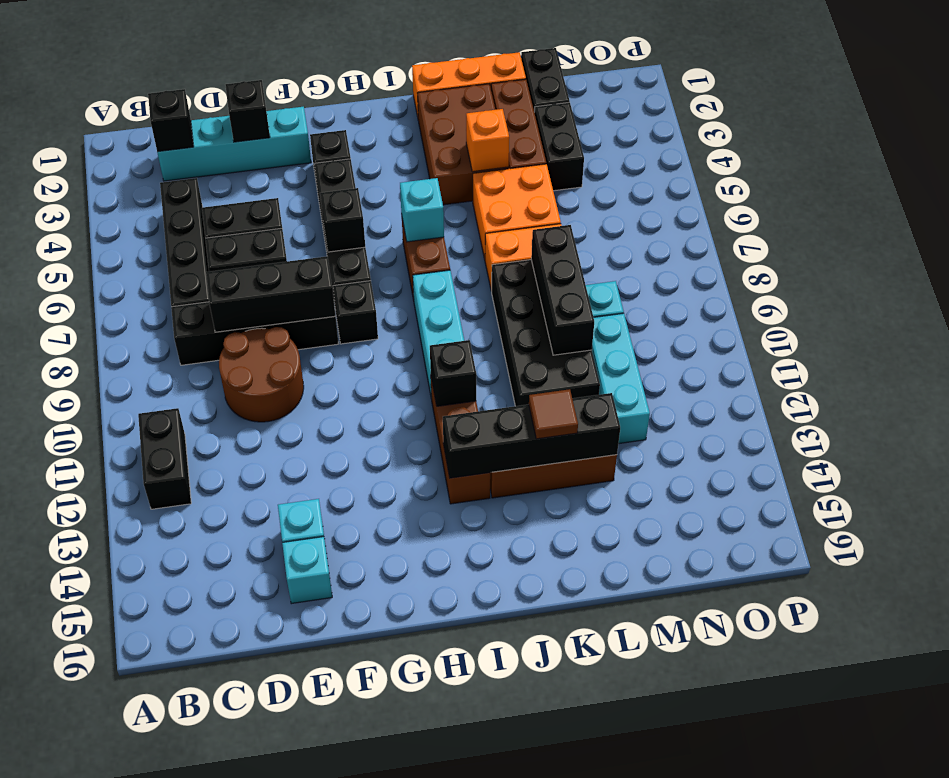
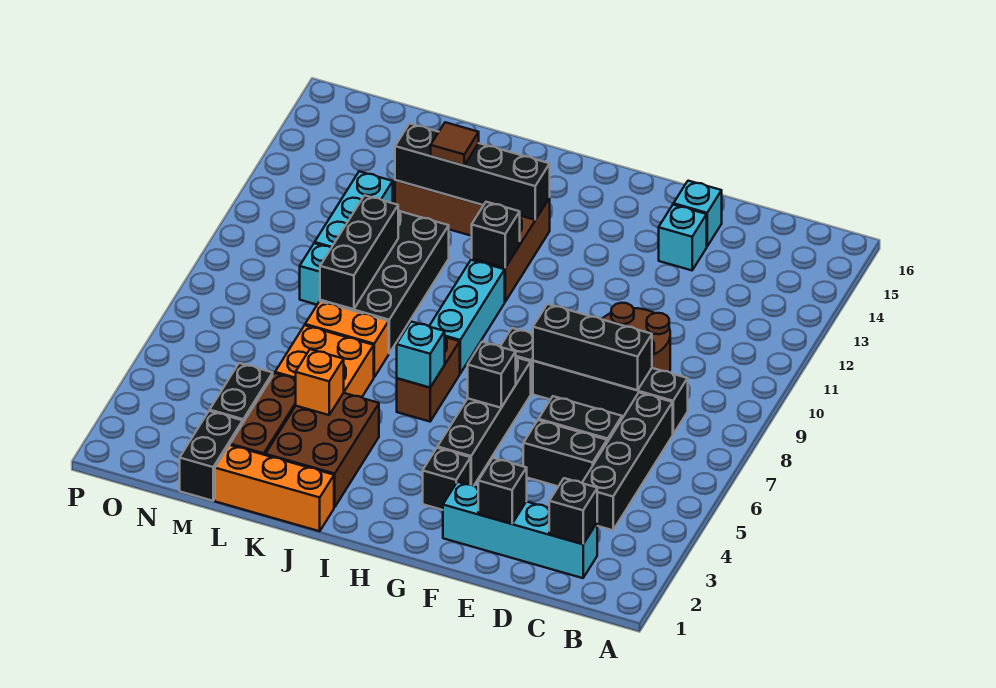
black 1x2 brick [138,408,191,509] -> none

